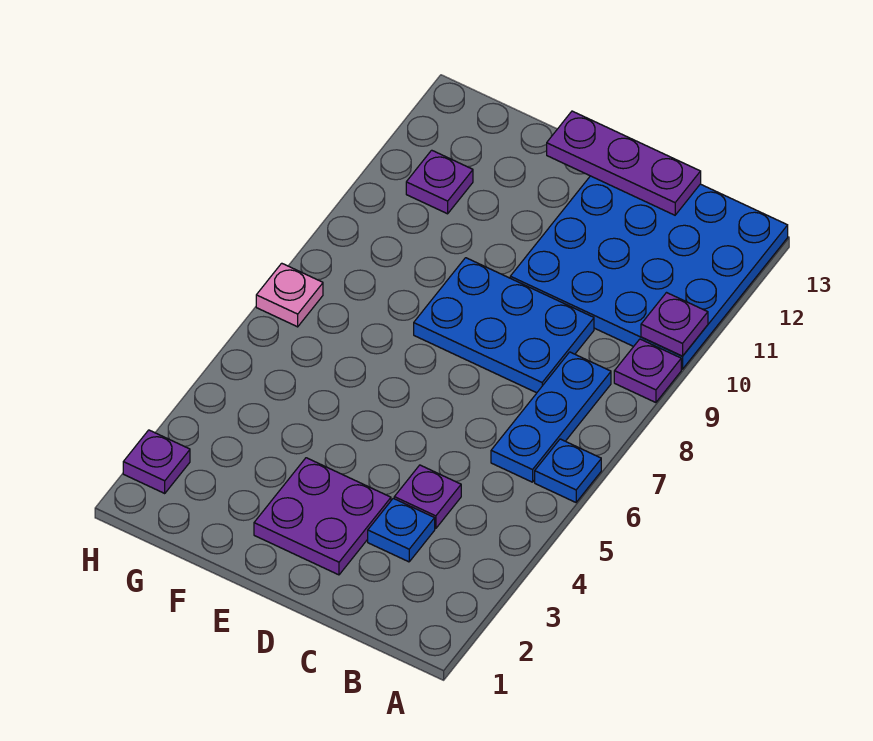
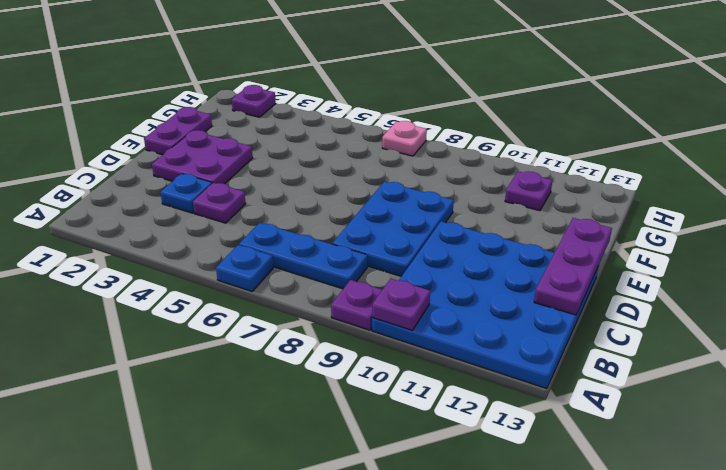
none -> purple 1x2 plate [144,107,212,155]

